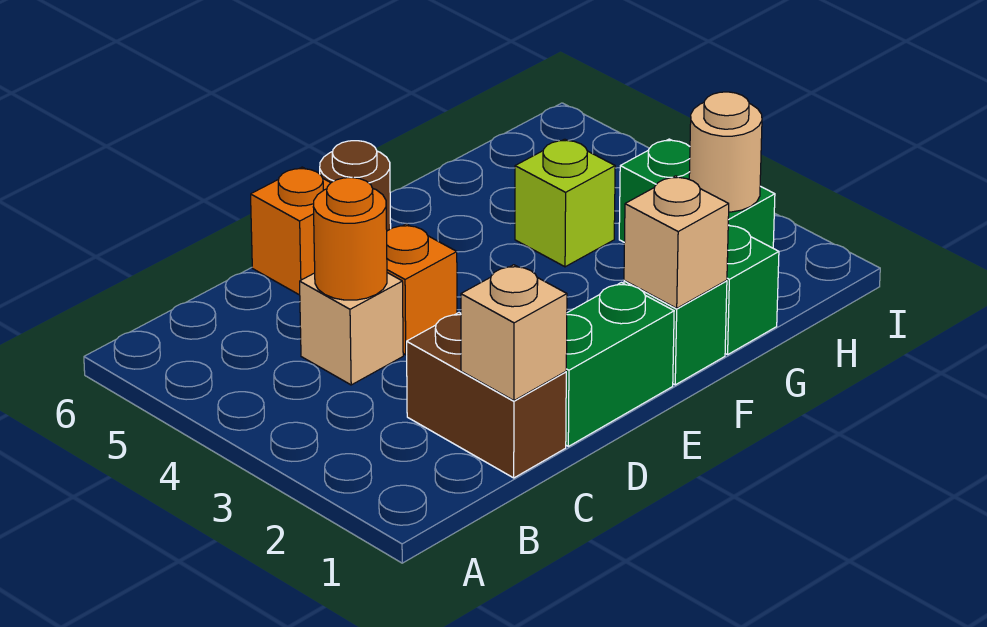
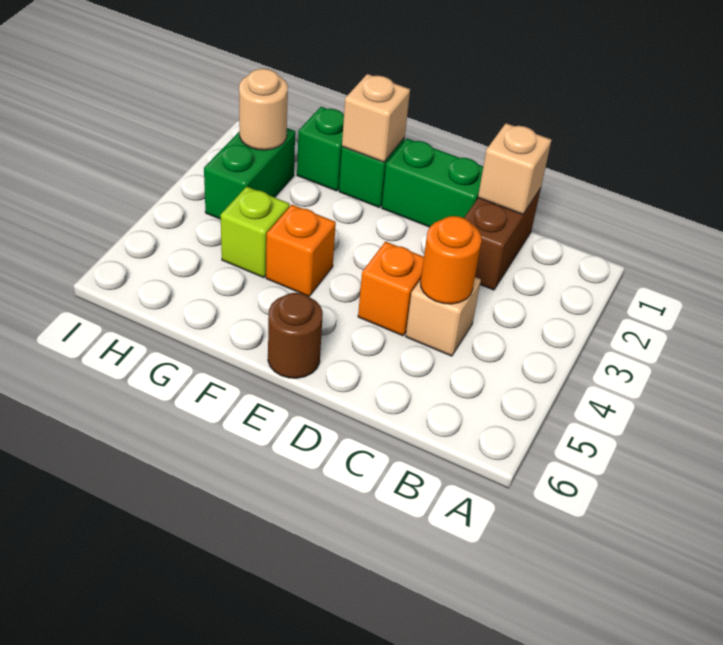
orange 1x1 brick [251,167,330,295] -> orange 1x1 brick moved to [266,205,336,297]

